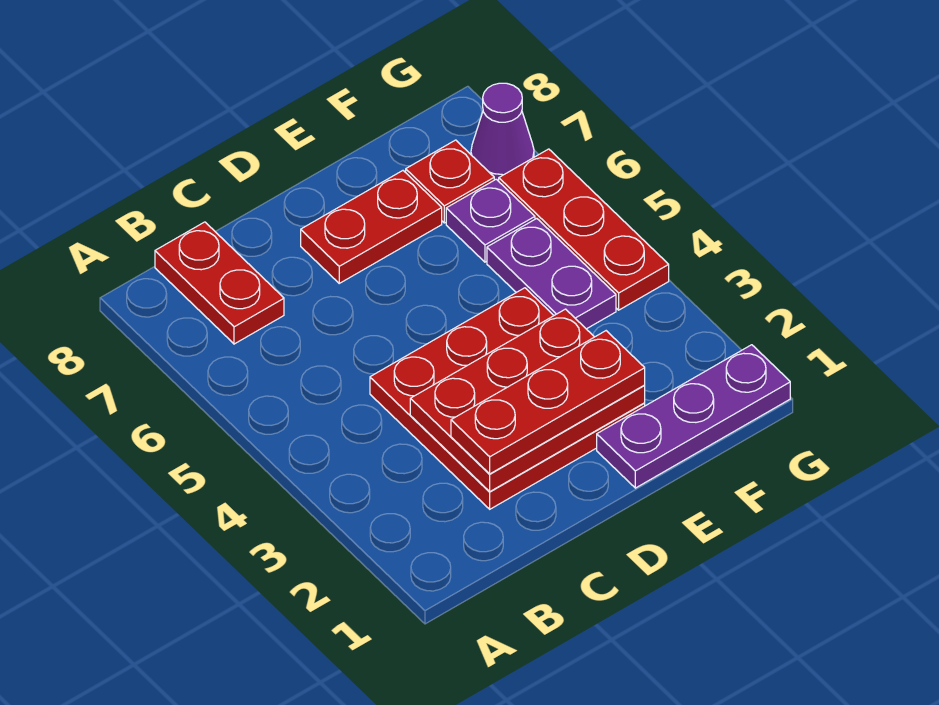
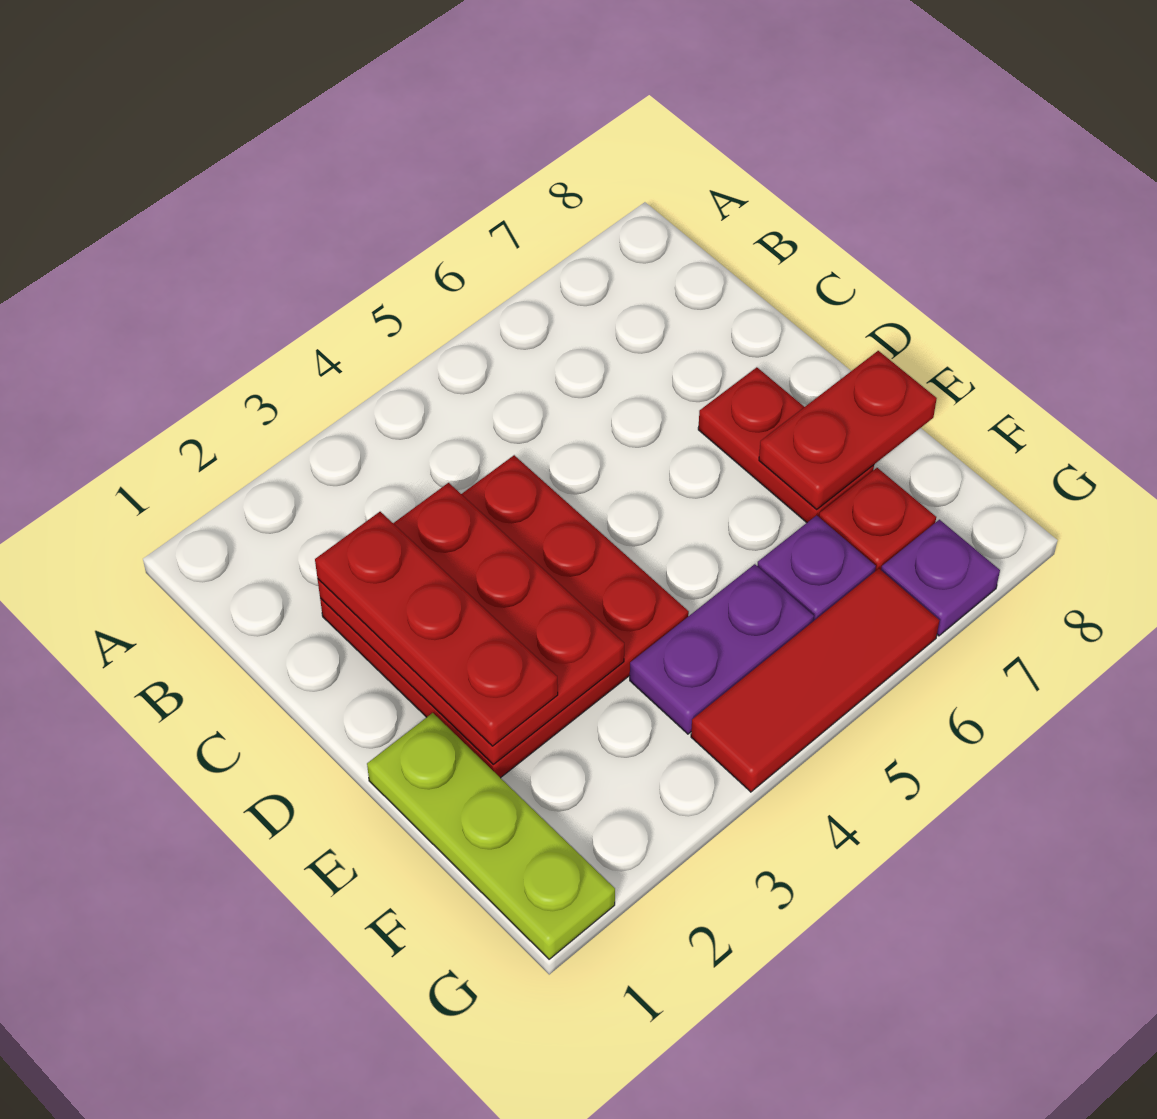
red 1x2 plate [155,222,284,344] -> red 1x2 plate moved to [759,351,937,509]
purple 1x3 plate [597,345,790,488] -> lime 1x3 plate [367,713,615,959]
red 1x3 plate [499,149,669,310] -> red 1x3 tile [691,569,939,792]
purple 1x1 cone [471,83,534,181] -> purple 1x1 plate [881,520,1000,636]

